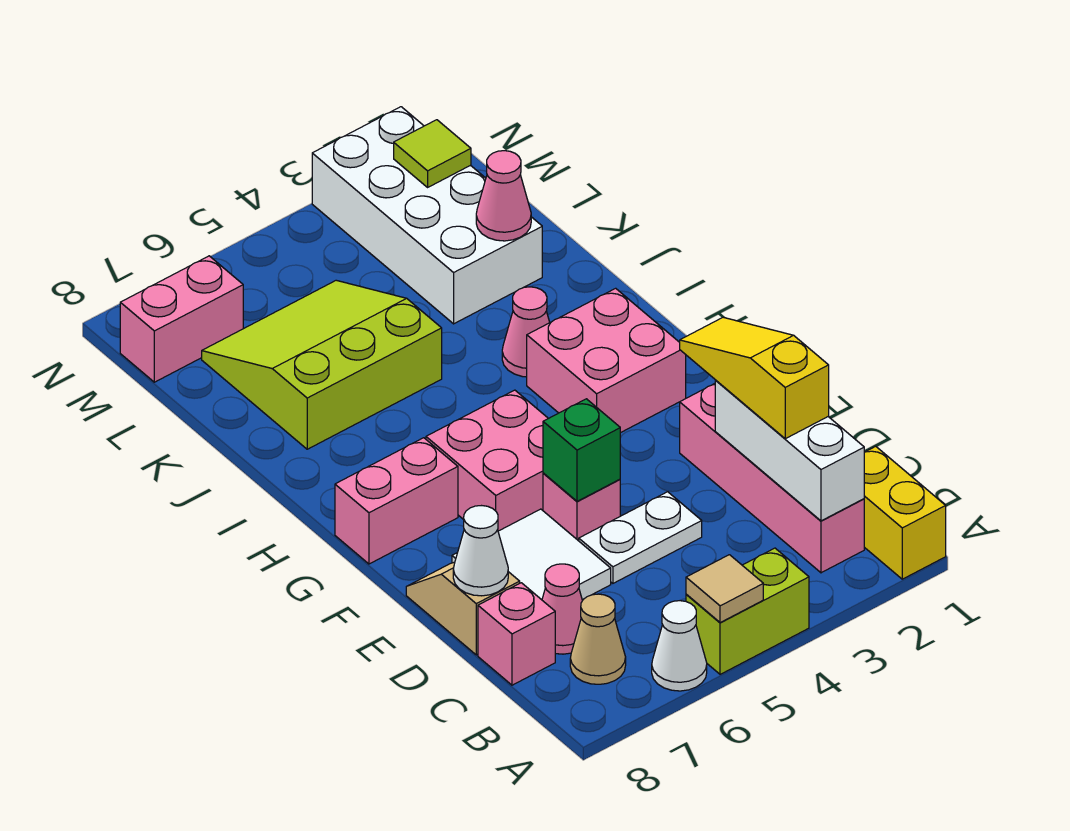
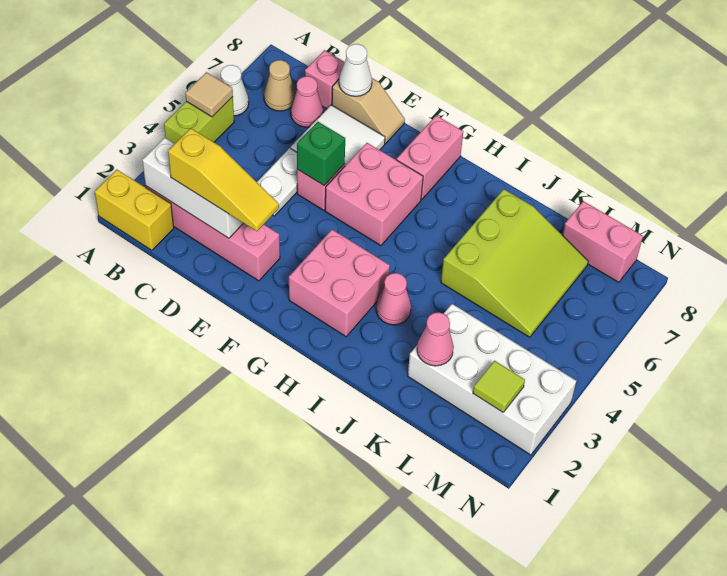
pink 1x2 brick [120,256,243,382] -> pink 1x2 brick turned to [563,201,643,282]

